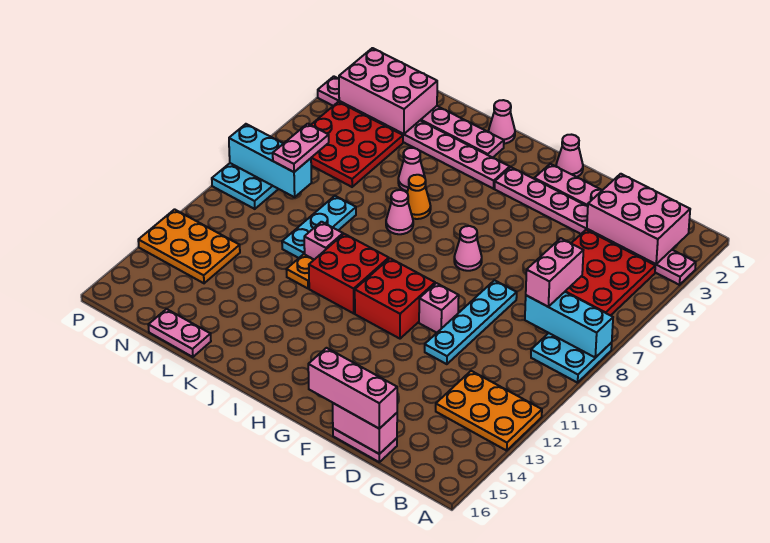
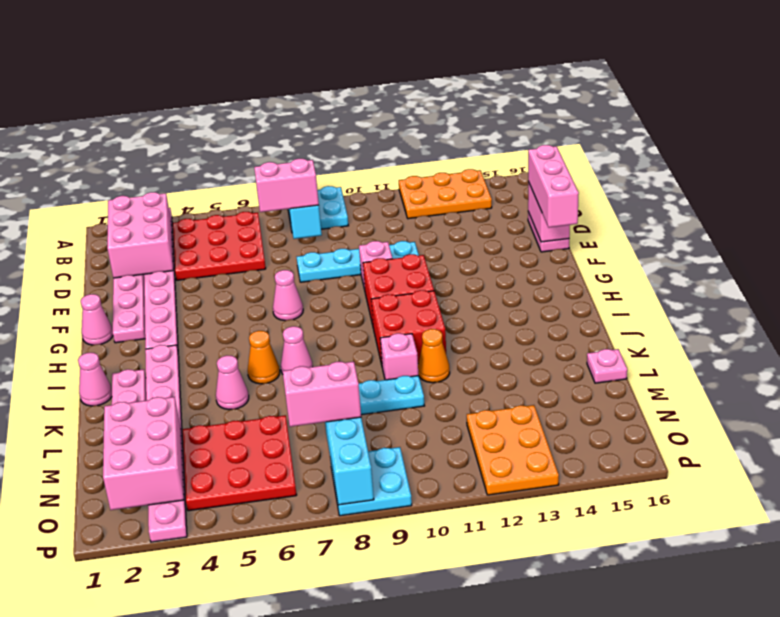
orange 2x3 plate [436,371,542,451] -> orange 2x3 plate turned to [399,169,492,219]
orange 1x1 plate [286,254,314,288] -> orange 1x1 cone [418,329,450,383]
pink 1x2 plate [149,309,211,357] -> pink 1x1 plate [587,349,627,383]
pink 1x2 plate [273,124,329,172] -> pink 1x2 brick [283,362,361,427]

